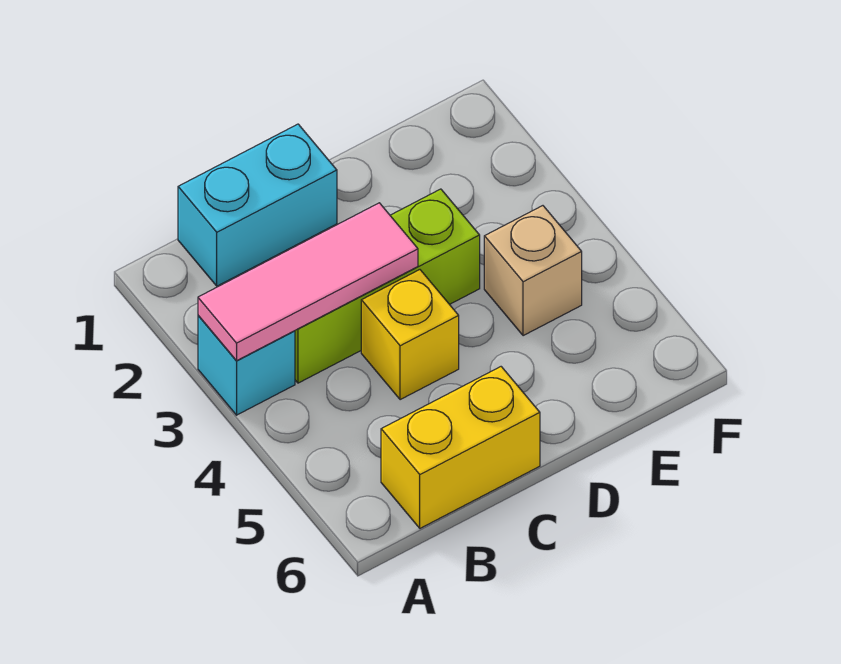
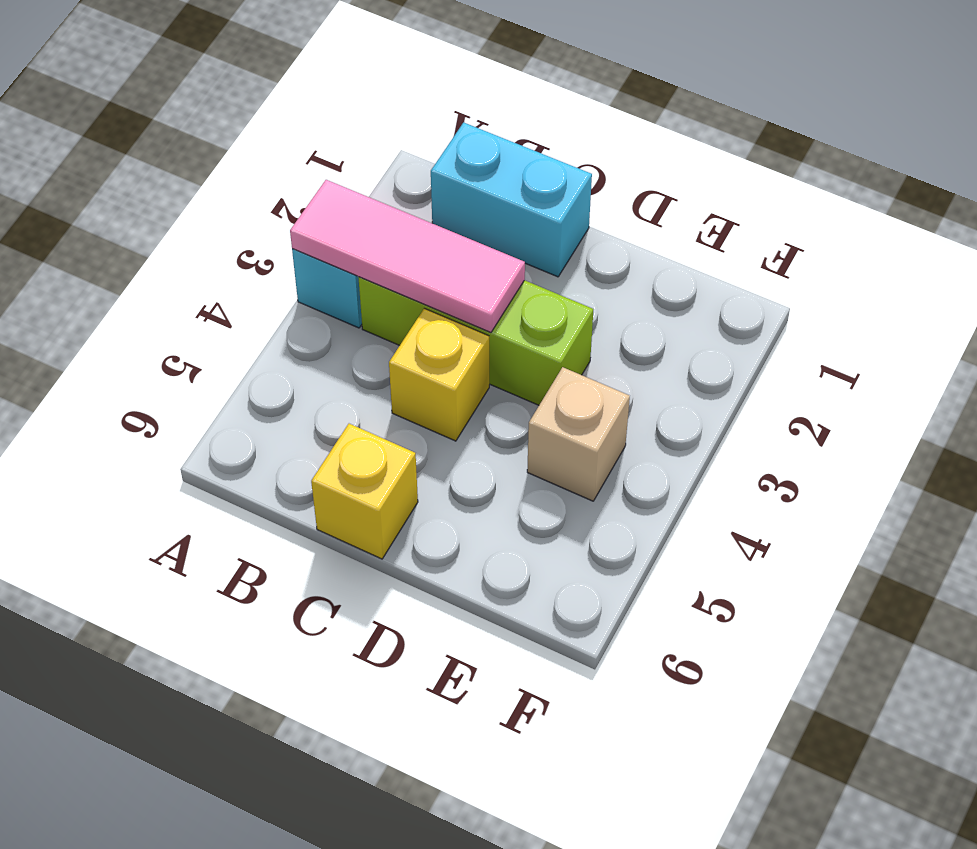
yellow 1x2 brick [381,367,540,528] -> yellow 1x1 brick [311,424,418,559]

